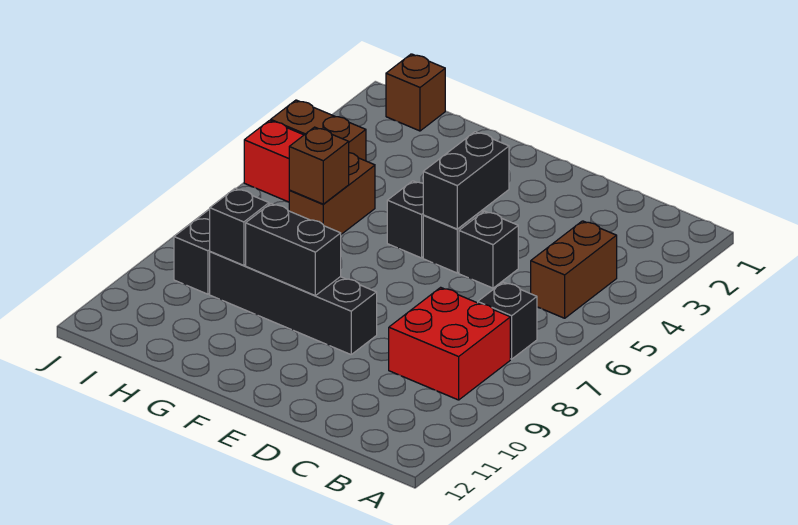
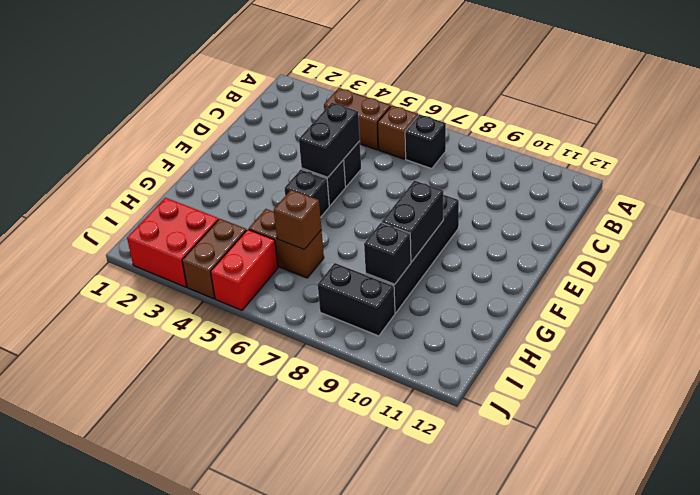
red 2x2 brick [389,287,510,400] -> red 2x2 brick moved to [127,198,219,287]
black 1x2 brick [423,132,509,229] -> black 1x2 brick turned to [299,103,360,177]
brown 1x1 brick [386,54,445,131] -> brown 1x1 brick moved to [378,106,418,159]

